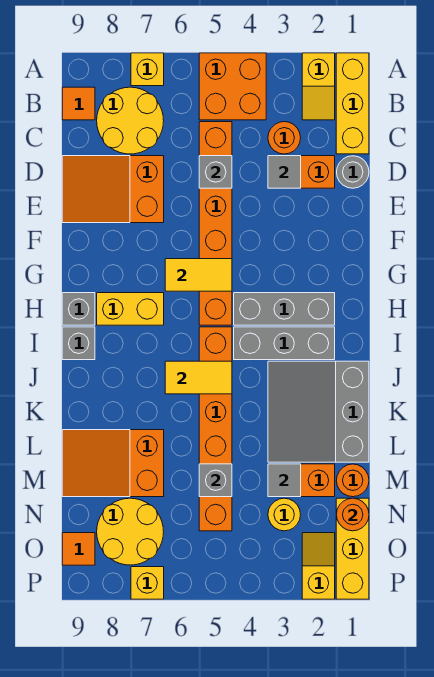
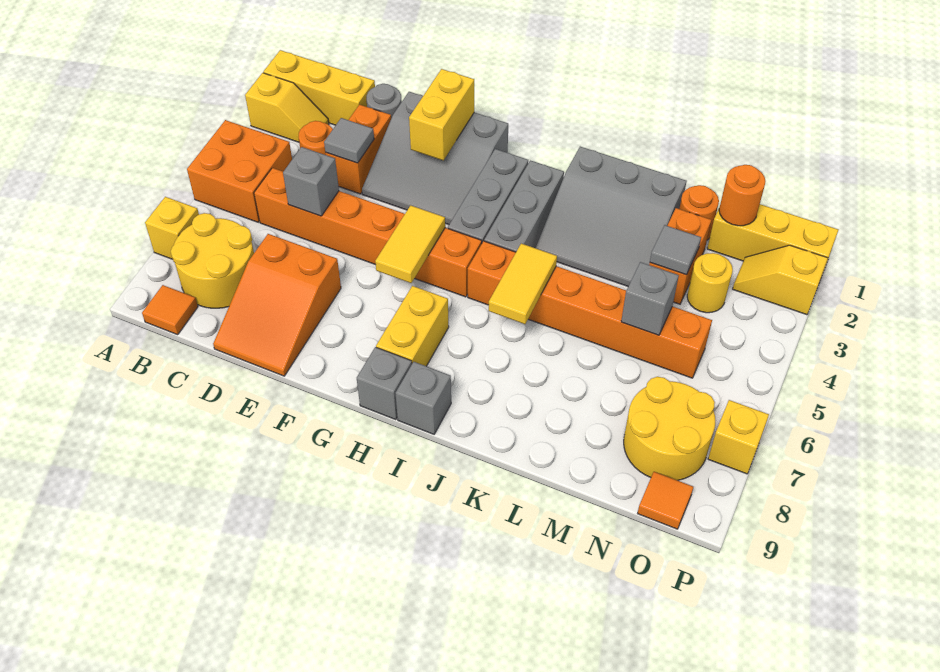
none -> grey 3x3 slope [362,92,508,224]
none -> yellow 1x2 brick [409,69,474,161]
orange 2x3 slope [62,430,164,497] -> none

